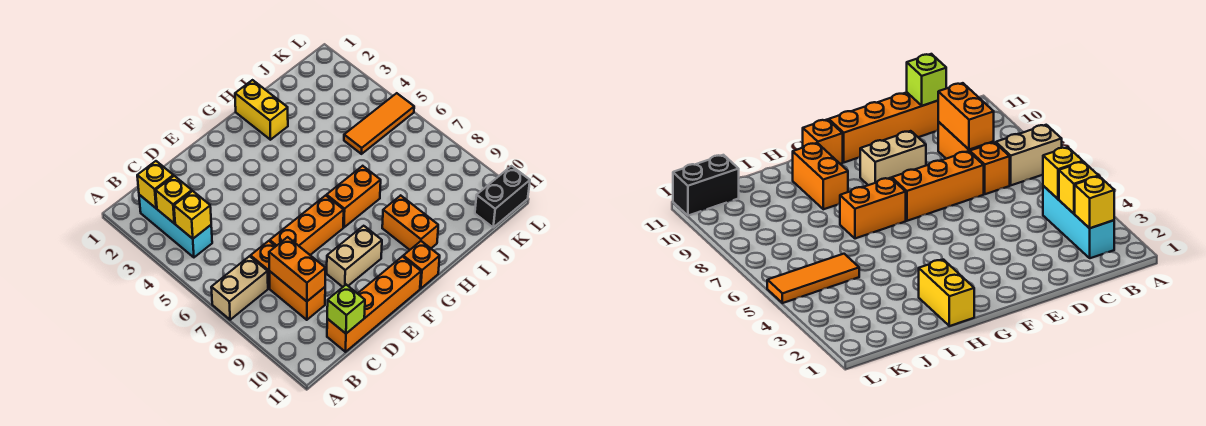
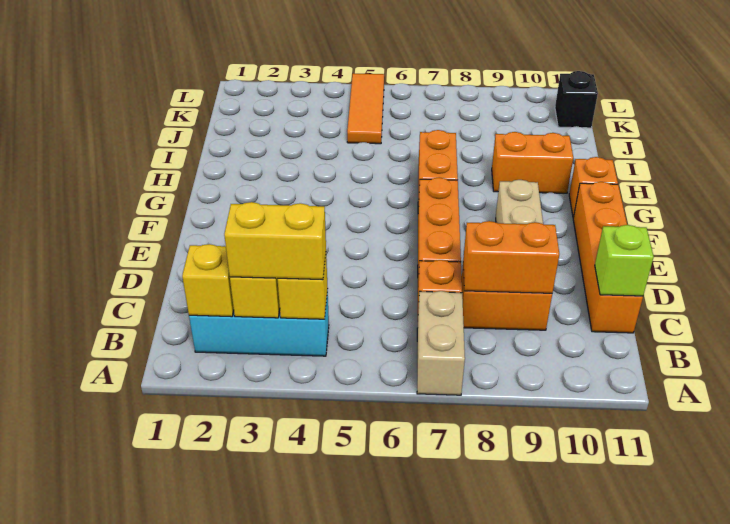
yellow 1x2 brick [235,80,288,140] -> yellow 1x2 brick moved to [224,202,326,280]
black 1x2 brick [475,166,530,227] -> black 1x1 brick [555,71,598,128]

